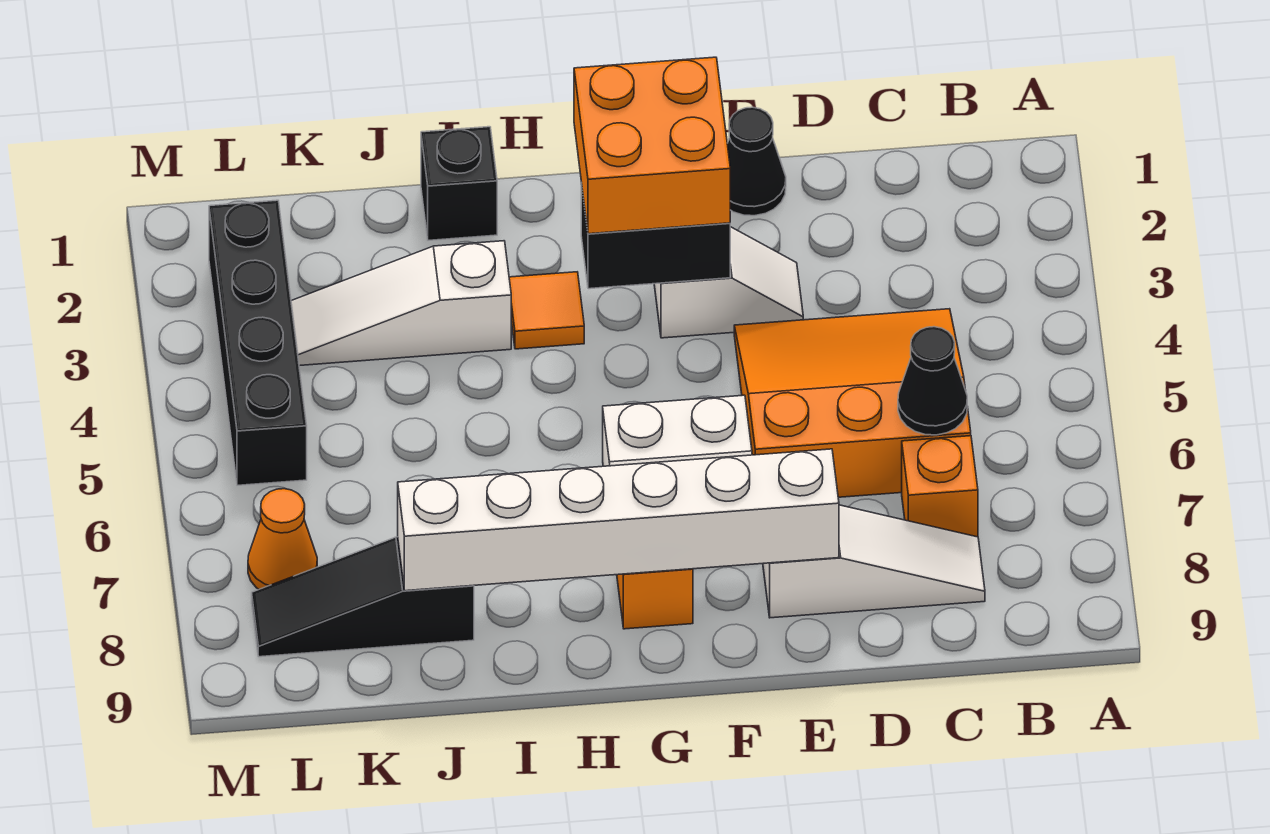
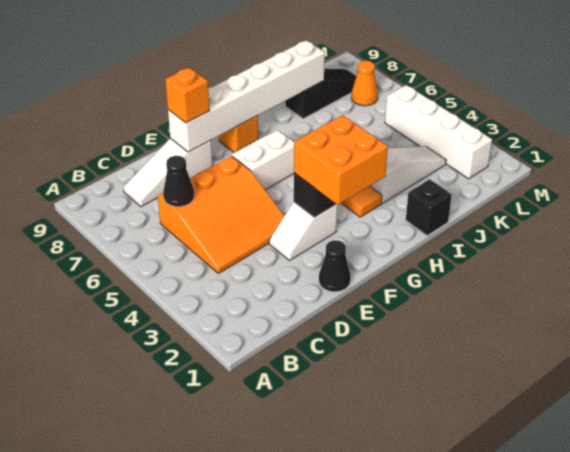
orange 1x1 brick [902,436,978,537] -> orange 1x1 brick moved to [165,67,209,123]
black 1x4 brick [209,200,307,485] -> white 1x4 brick [385,85,492,179]

